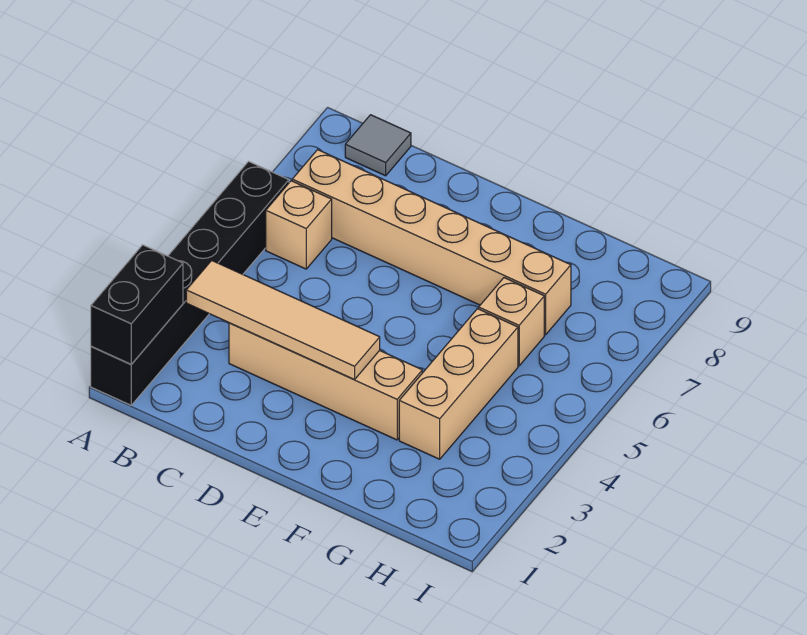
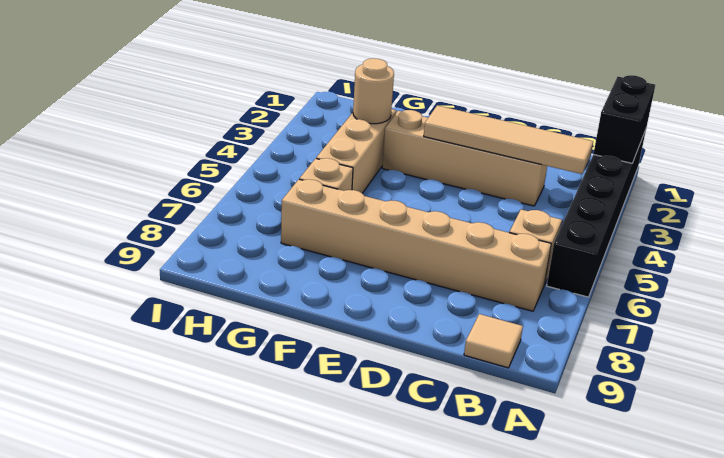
grey 1x1 tile [345,115,411,176] -> tan 1x1 tile [464,314,523,368]
none -> tan 1x1 round brick [353,58,394,124]

